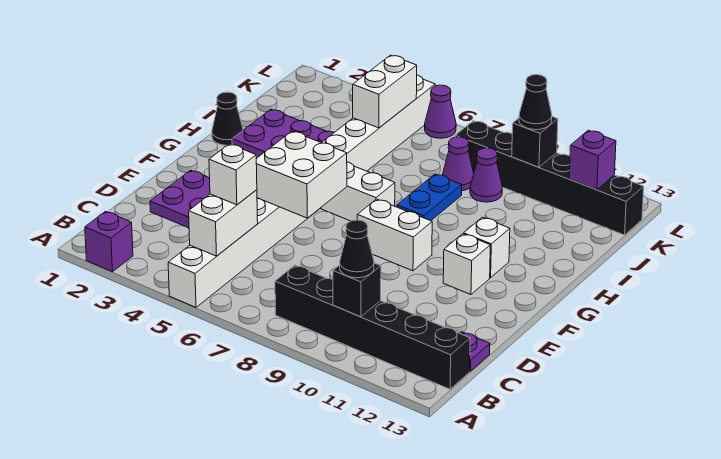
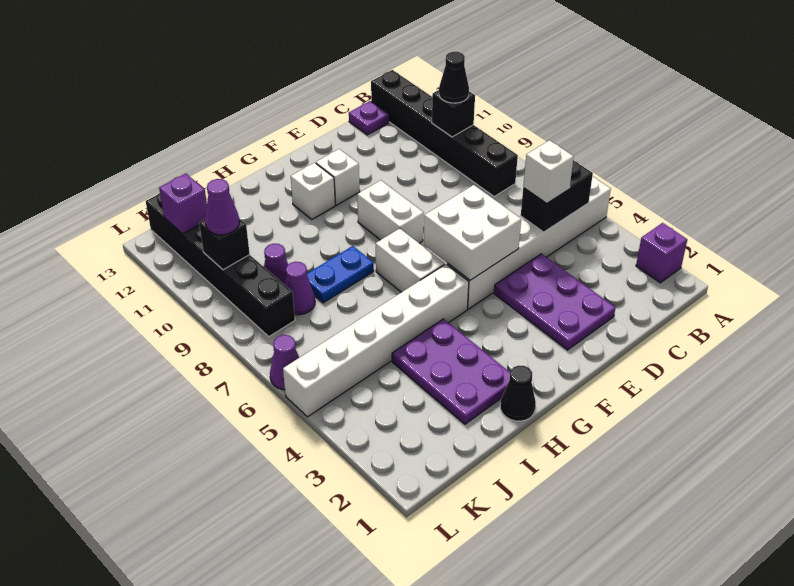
white 1x2 brick [189,190,258,256] -> black 1x2 brick [521,160,593,232]
white 1x2 brick [353,55,417,128] -> none
black 1x1 cone [519,75,552,130] -> purple 1x1 cone [205,179,239,235]

